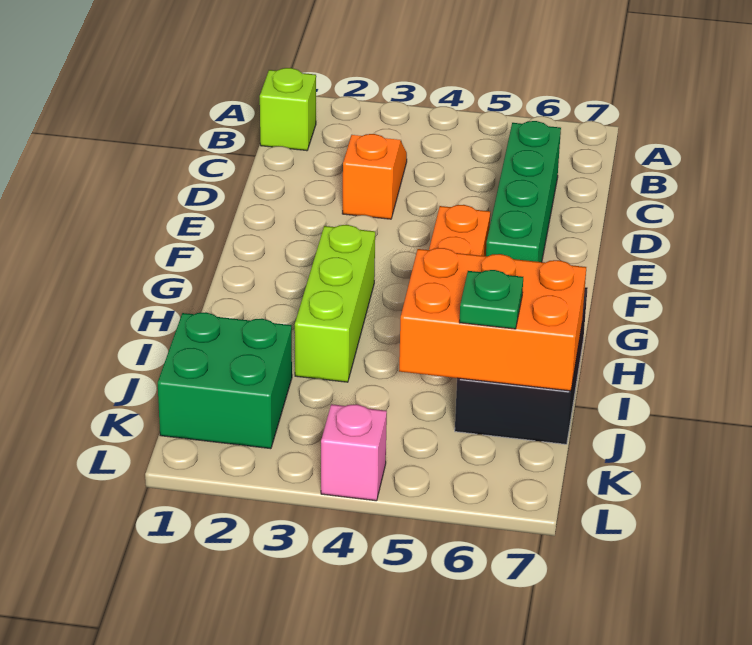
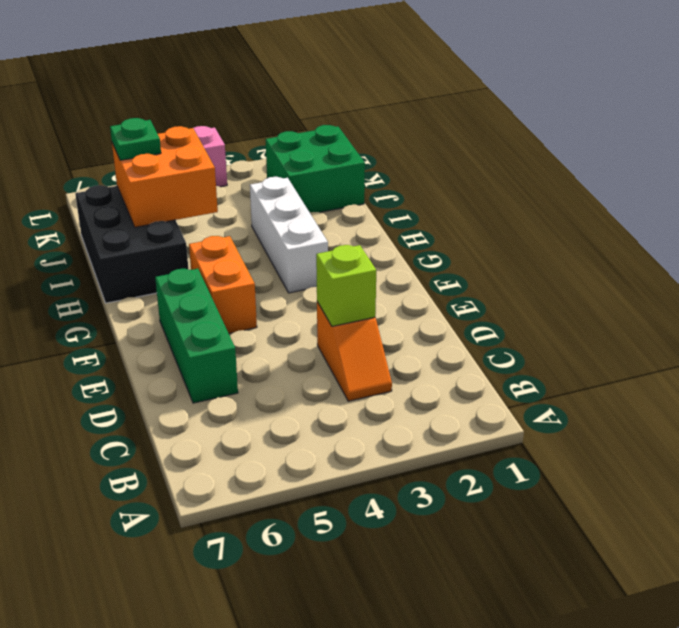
lime 1x1 brick [260,68,316,151] -> lime 1x1 brick moved to [316,245,376,326]
green 1x4 brick [486,121,561,262] -> green 1x3 brick [155,269,238,403]
lime 1x3 brick [295,225,375,382] -> white 1x3 brick [250,177,328,293]
orange 2x3 brick [399,248,586,391] -> orange 2x2 brick [112,126,218,227]

